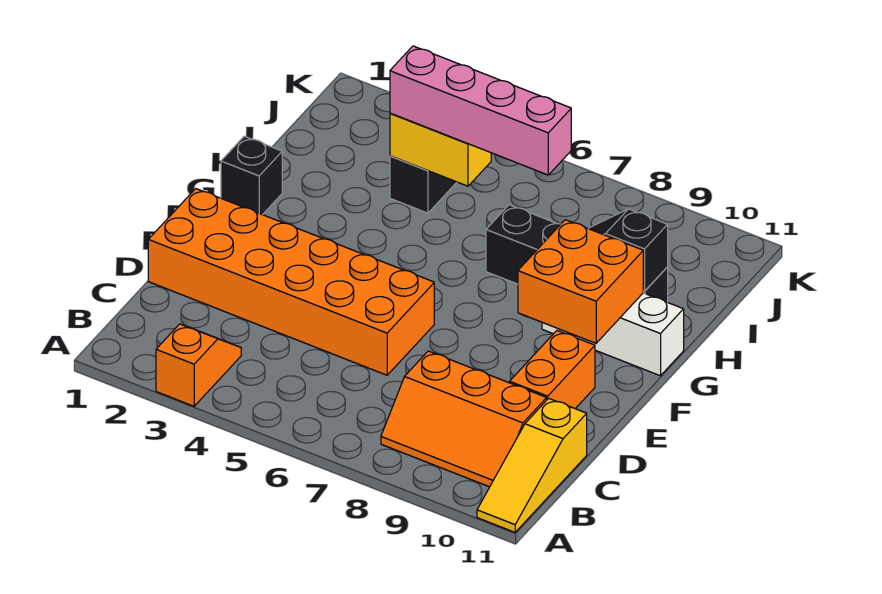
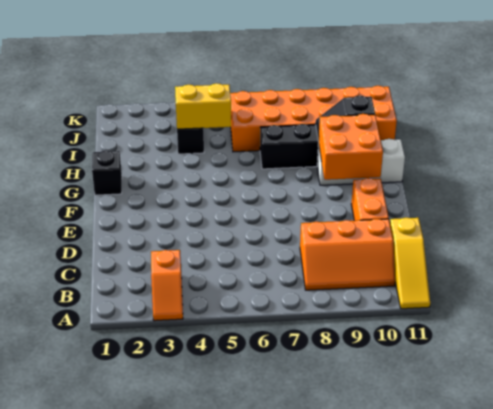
orange 1x2 slope [156,324,241,406] -> orange 1x2 slope turned to [151,250,183,321]
orange 2x6 brick [148,189,434,375] -> orange 2x6 brick moved to [230,86,397,152]
pink 1x4 brick [390,46,571,175] -> none

